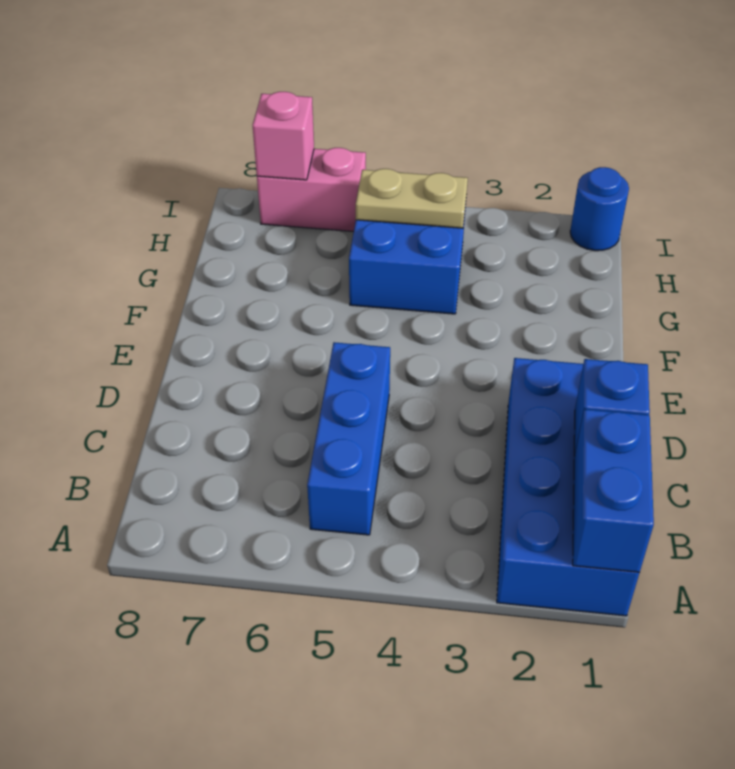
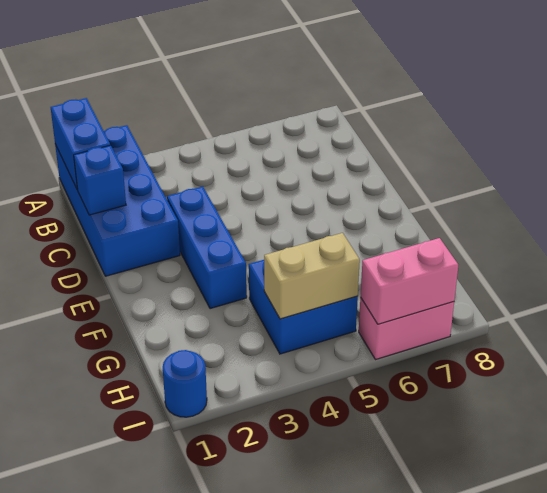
blue 1x3 brick [307,342,390,535] -> blue 1x3 brick moved to [167,187,247,309]
tan 1x2 plate [356,169,468,228] -> tan 1x2 brick [264,233,360,319]
pink 1x1 brick [253,92,314,180] -> pink 1x2 brick [361,238,458,324]

